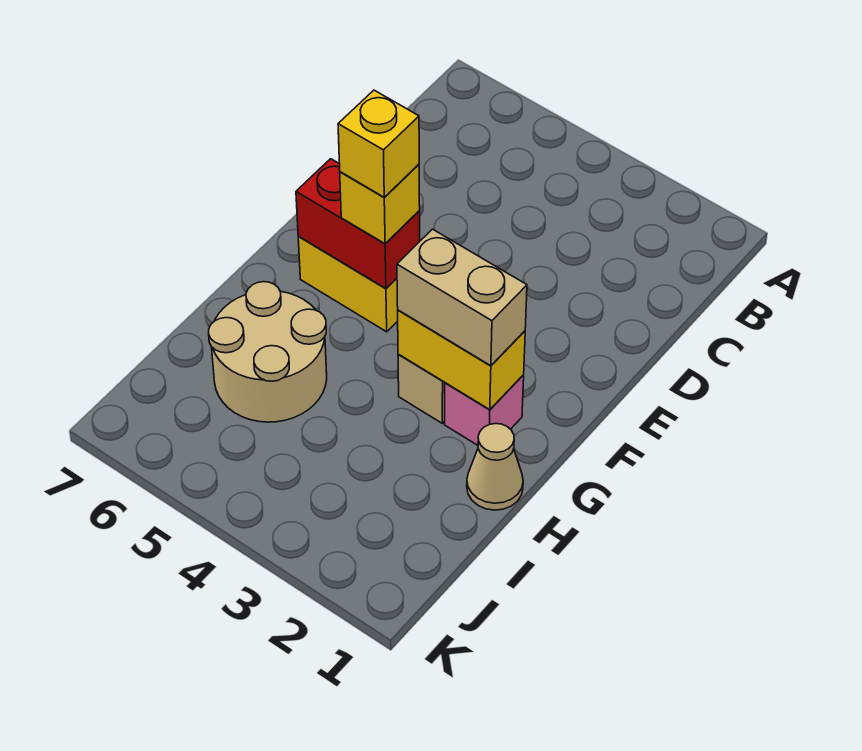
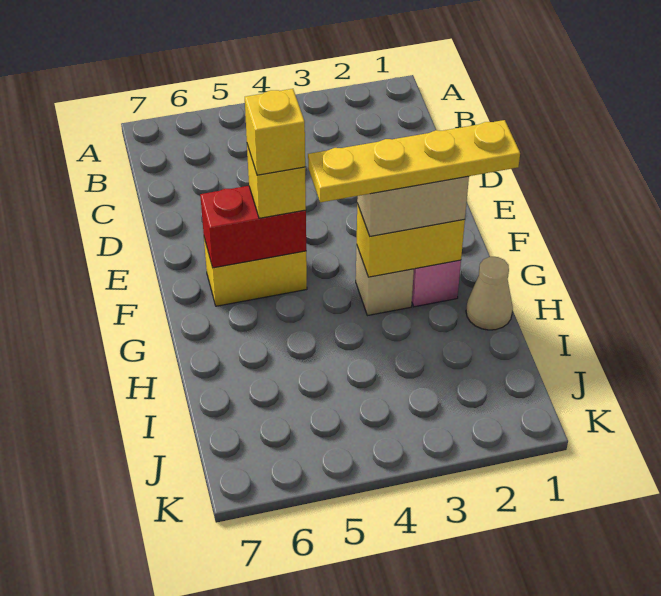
none -> yellow 1x4 plate [308,120,520,202]
tan 2x2 round brick [209,282,327,422] -> none

